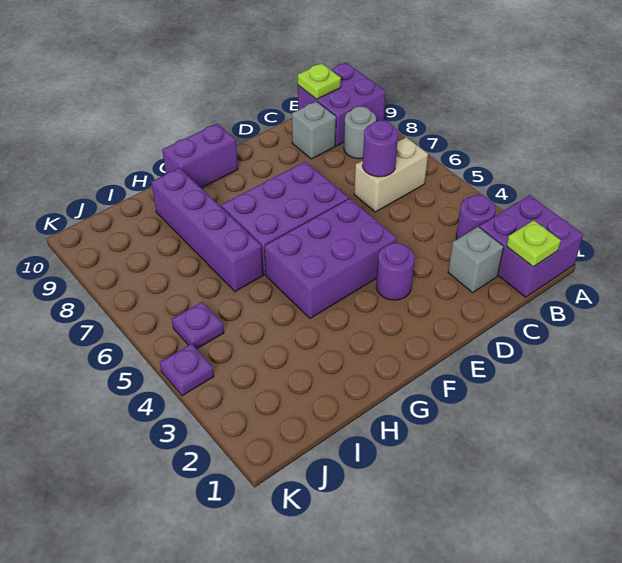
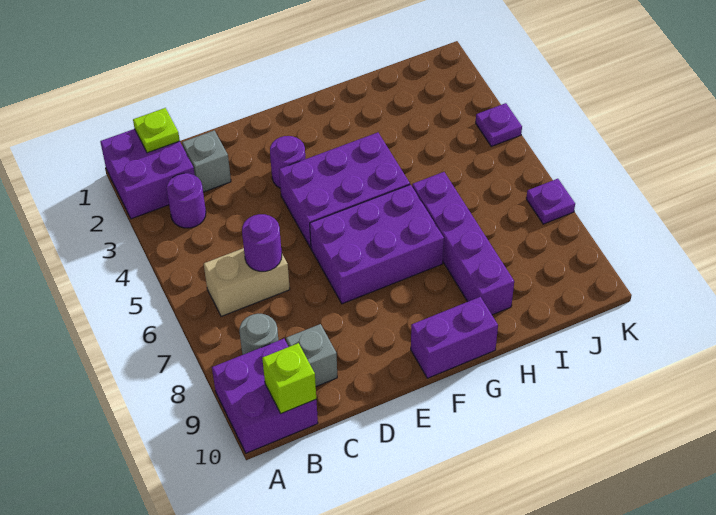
lime 1x1 plate [298,63,341,99] -> lime 1x1 brick [262,343,316,414]
purple 1x1 plate [172,302,224,349] -> purple 1x1 plate moved to [526,179,575,224]

